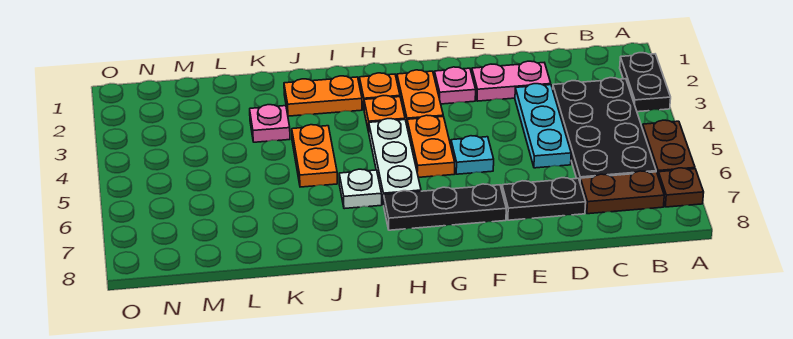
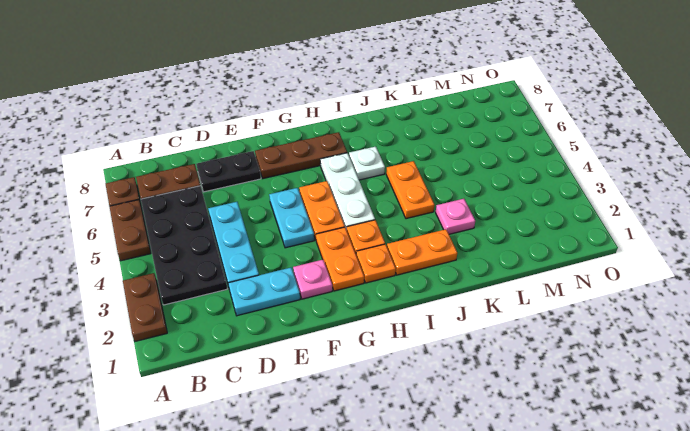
black 1x2 plate [620,53,671,112] -> brown 1x2 plate [123,273,167,341]
pink 1x2 plate [472,61,551,101] -> cyan 1x2 plate [228,268,300,316]
cyan 1x1 plate [451,136,494,174] -> cyan 1x2 plate [269,188,314,248]
black 1x3 plate [384,184,506,230] -> brown 1x3 plate [255,132,347,178]

